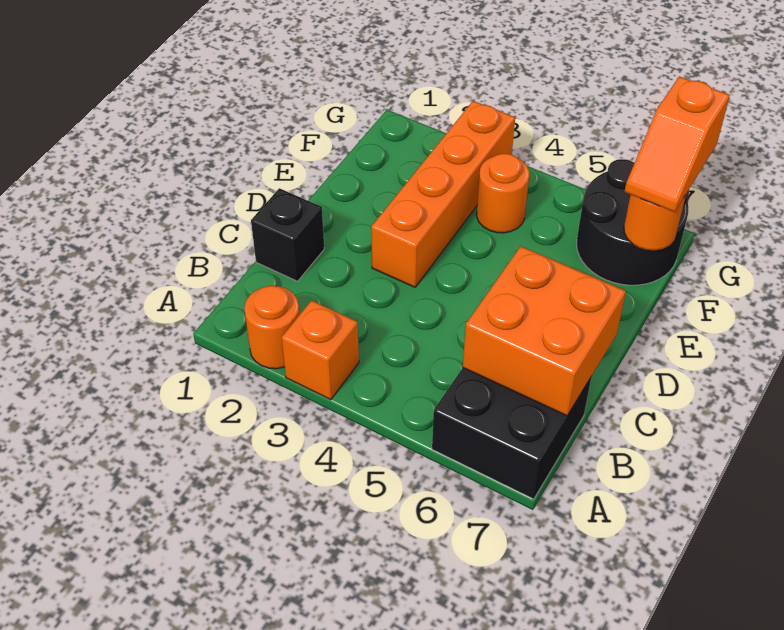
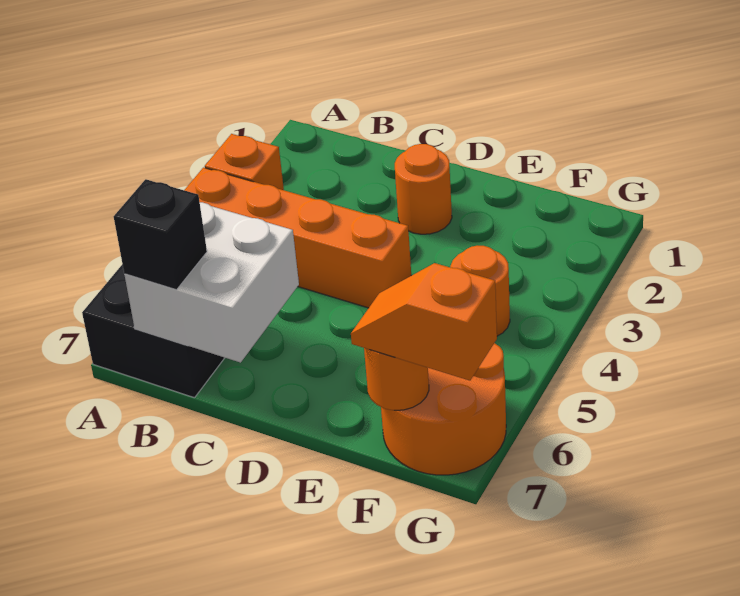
orange 1x1 round brick [244,286,300,369] -> orange 1x1 round brick moved to [395,144,452,234]
orange 2x2 brick [463,246,626,416] -> white 2x2 brick [124,202,299,363]
black 1x1 brick [251,188,324,281] -> black 1x1 brick moved to [114,179,207,290]
orange 1x4 brick [371,101,515,287] -> orange 1x4 brick moved to [185,168,411,308]
black 2x2 round brick [577,159,689,285] -> orange 2x2 round brick [381,343,506,475]

